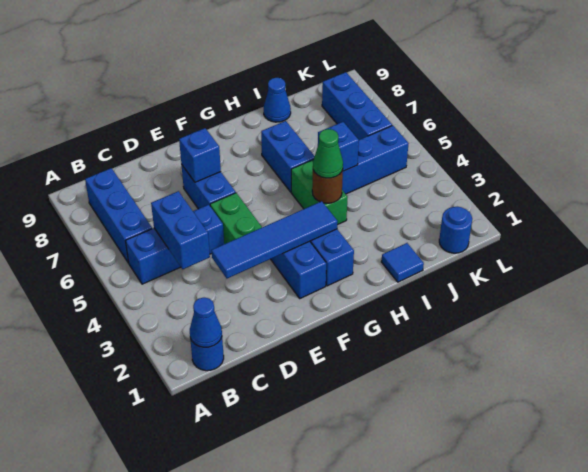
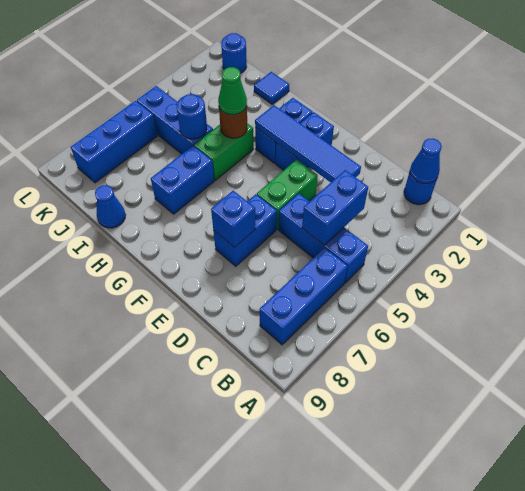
blue 1x1 brick [318,122,359,171] -> blue 1x1 round brick [177,94,207,139]

